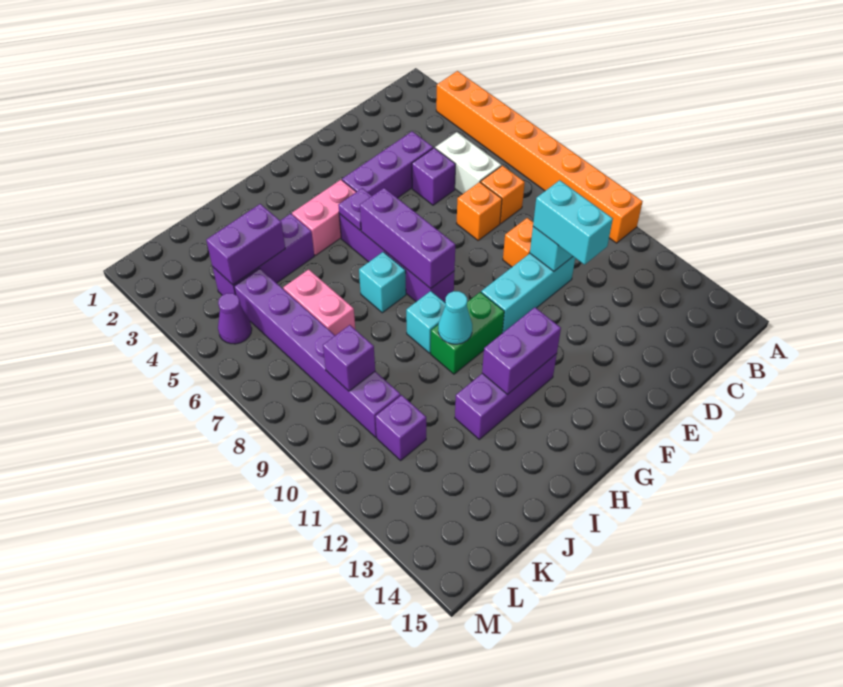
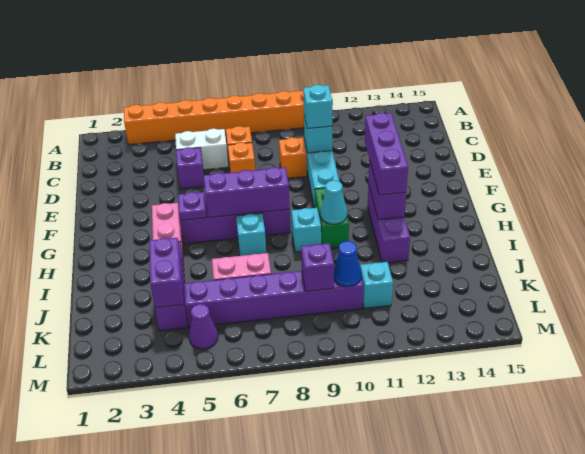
purple 1x3 brick [342,131,433,198] -> purple 1x3 brick moved to [365,113,408,195]
cyan 1x2 brick [533,180,613,265] -> cyan 1x1 brick [303,85,332,129]
none -> blue 1x1 cone [334,241,361,287]
purple 1x1 brick [375,395,426,460] -> cyan 1x1 brick [360,262,393,308]

